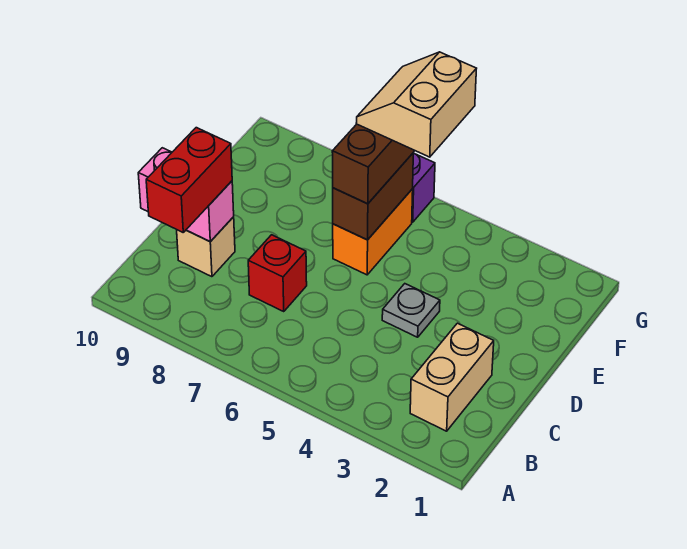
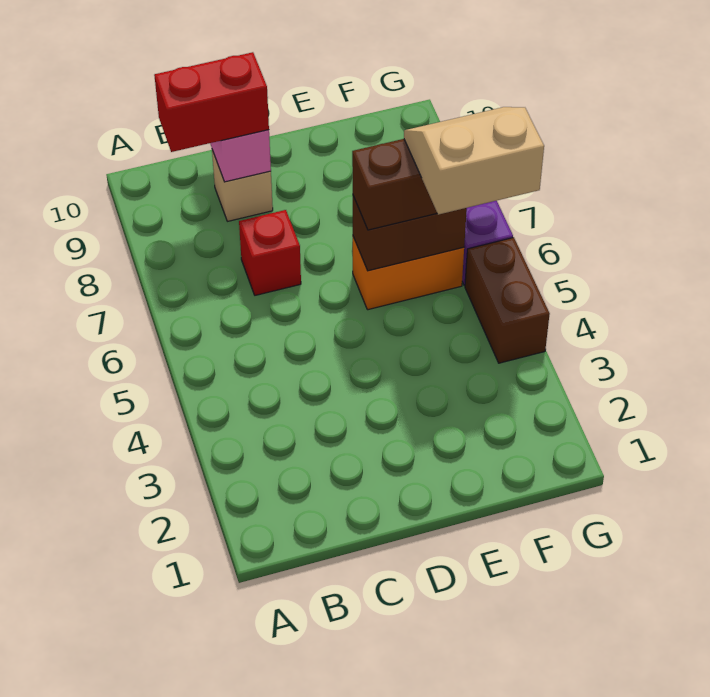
tan 1x2 brick [410,323,494,431] -> none
grey 1x1 plate [382,284,440,337] -> none
none -> brown 1x2 brick [465,238,550,363]

